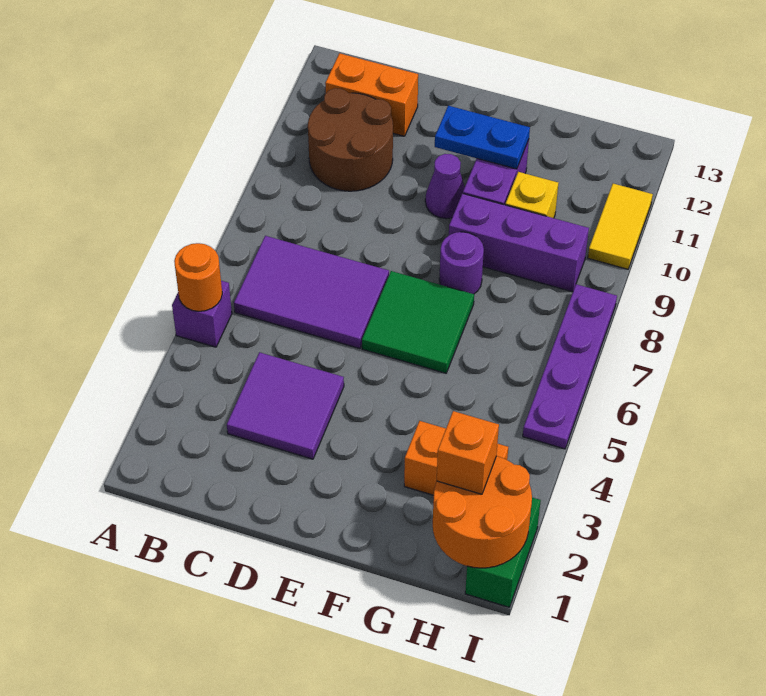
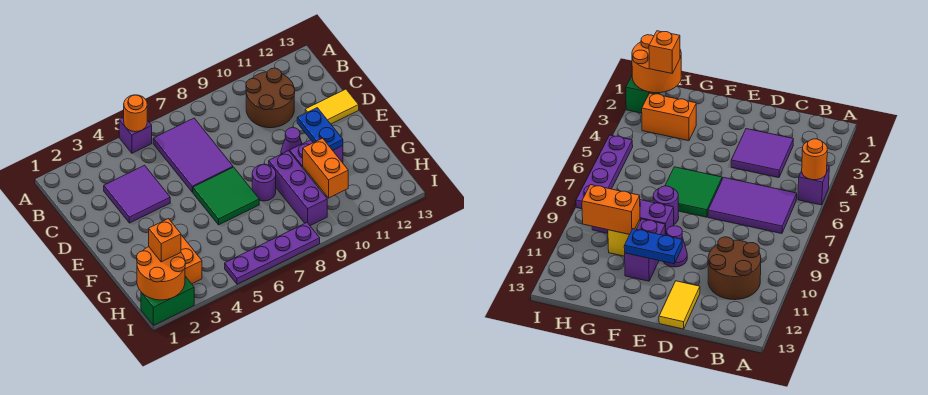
orange 1x2 brick [325,53,418,136] -> orange 1x2 brick moved to [303,138,348,198]
yellow 1x2 tile [588,184,653,269] -> yellow 1x2 tile moved to [305,89,359,124]

